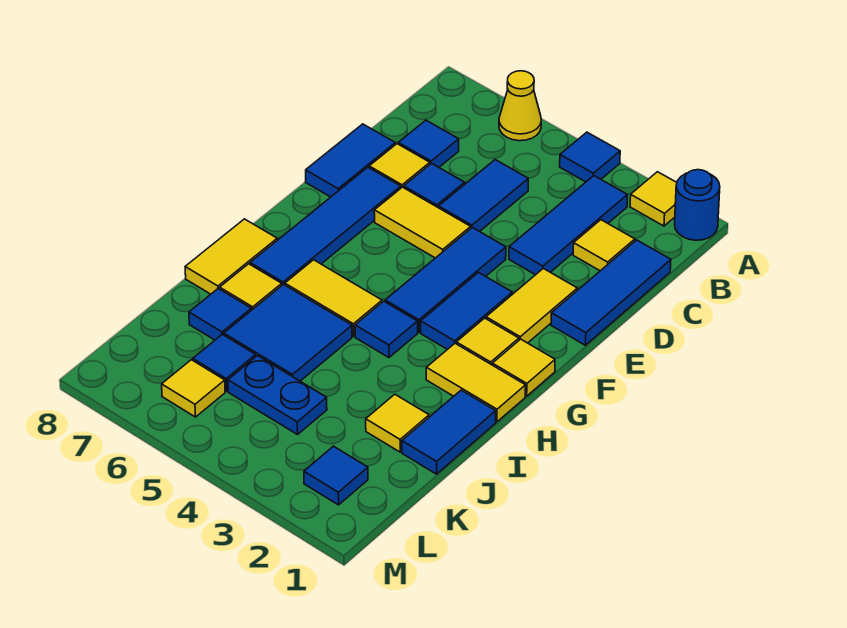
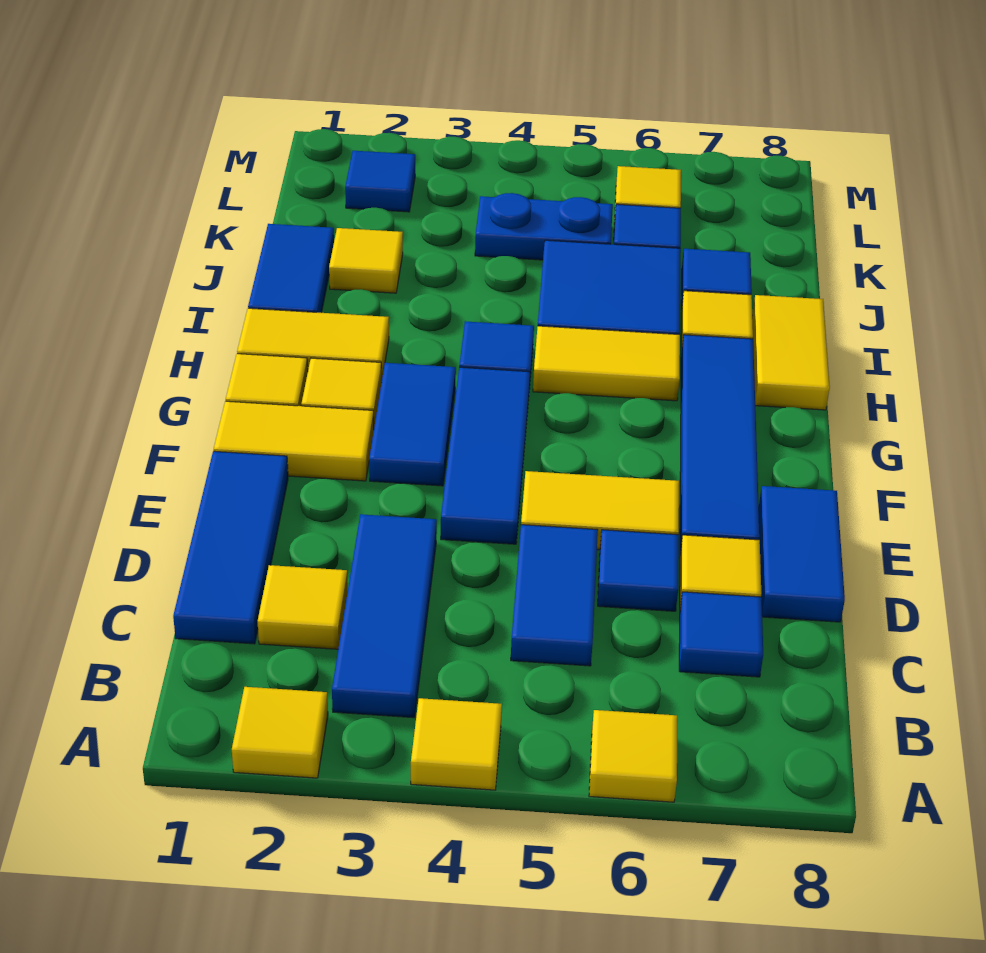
blue 1x1 round brick [675,170,720,240] -> none
blue 1x1 tile [560,132,620,182] -> yellow 1x1 tile [411,698,502,790]
yellow 1x1 cone [499,71,541,141] -> yellow 1x1 tile [589,710,677,802]
yellow 1x2 tile [486,268,577,343] -> yellow 1x2 tile turned to [214,401,374,481]

